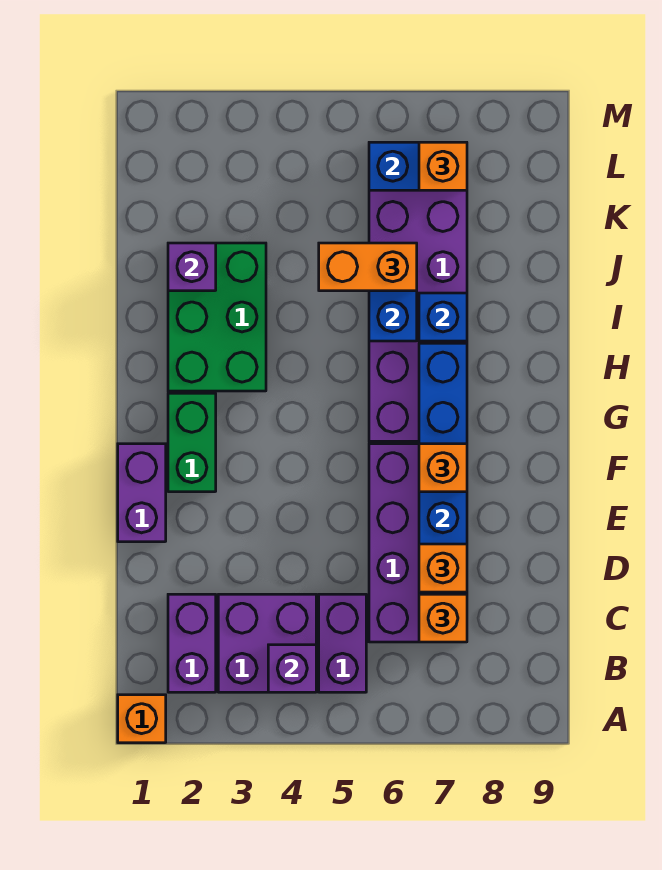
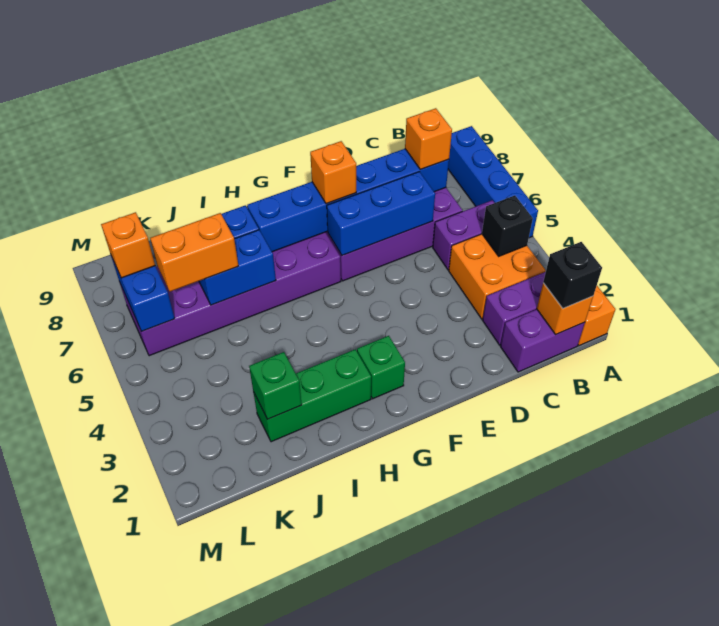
none -> blue 1x4 brick [448,126,538,238]
none -> black 1x1 brick [543,242,602,308]
purple 2x2 brick [218,594,316,692] -> orange 2x2 brick [449,234,546,319]
purple 1x1 brick [268,645,316,692] -> black 1x1 brick [482,195,533,256]
none -> blue 1x3 brick [327,172,435,255]
orange 1x1 brick [419,544,467,592] -> orange 1x1 brick moved to [537,283,593,335]
purple 1x2 brick [118,444,166,542] -> purple 1x2 brick moved to [500,309,585,372]
green 1x2 brick [168,393,216,492] -> green 1x1 brick [357,336,405,399]
green 2x3 brick [168,243,266,391] -> green 1x3 brick [253,349,371,442]
purple 1x1 brick [168,243,216,291] -> green 1x1 brick [249,352,302,419]
orange 1x2 brick [319,243,417,291] -> orange 1x2 brick turned to [150,213,238,292]

